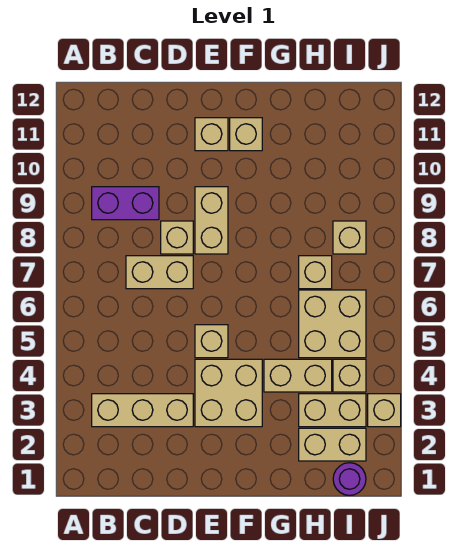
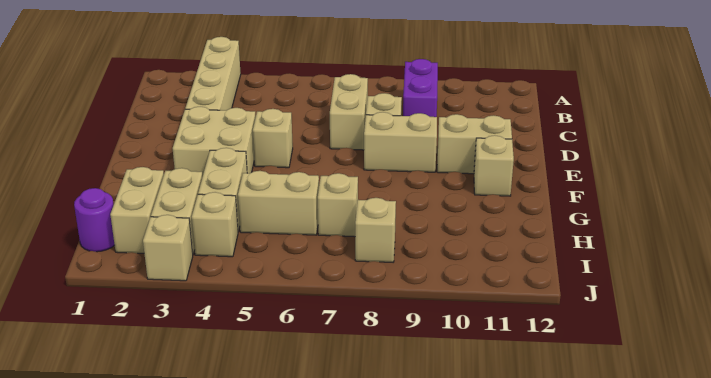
tan 1x3 brick [92,394,193,427] -> tan 1x4 brick [185,37,241,110]
tan 1x1 brick [195,118,228,151] -> tan 1x2 brick [437,114,512,174]
tan 2x2 brick [299,290,366,358] -> tan 1x2 brick [238,171,319,235]

